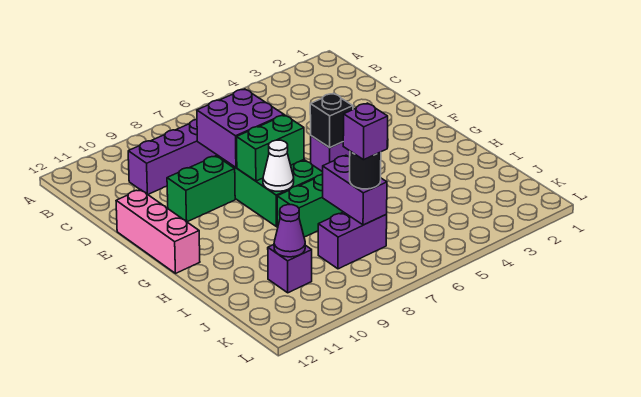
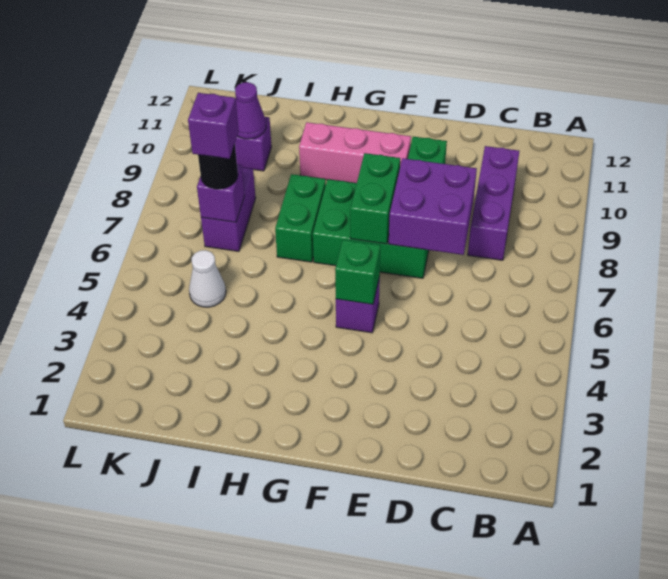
pink 1x3 brick [116,190,200,273] -> pink 1x3 brick moved to [299,122,411,183]
black 1x1 brick [310,93,353,148] -> green 1x1 brick [335,240,380,304]
white 1x1 cone [263,140,294,191] -> white 1x1 cone moved to [189,250,226,307]
purple 1x2 brick [323,155,387,225] -> purple 1x1 brick [197,164,245,222]

